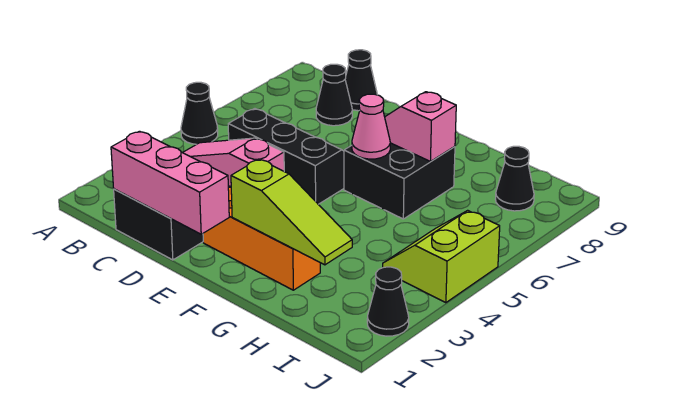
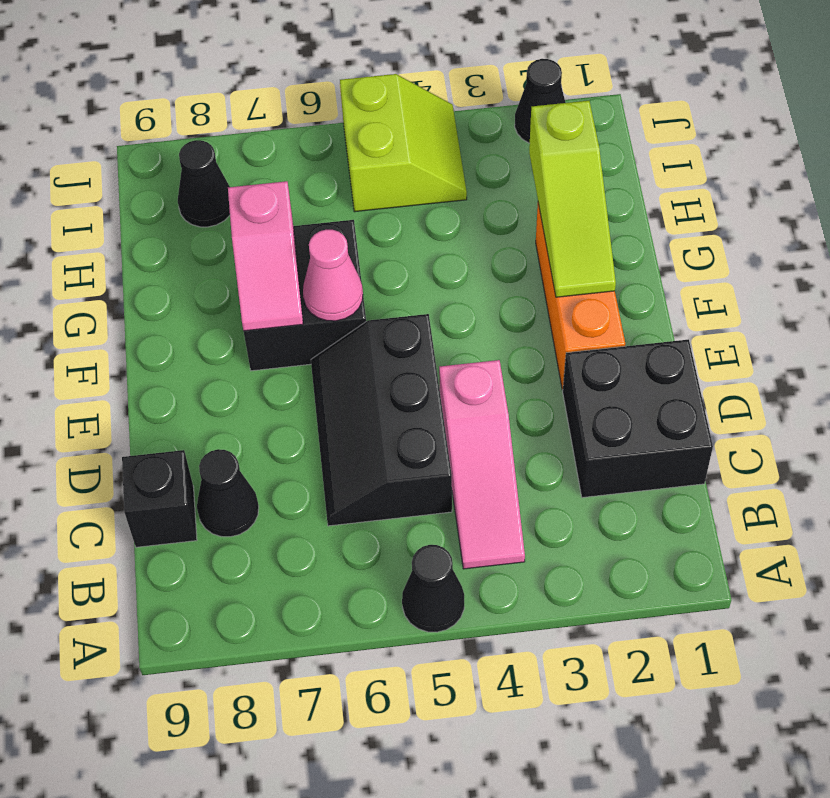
pink 1x3 brick [111,131,229,234] -> none
black 1x1 cone [345,50,377,111] -> black 1x1 brick [122,450,197,547]
lime 1x3 slope [231,159,352,265] -> lime 1x3 slope turned to [529,101,616,297]
lime 2x2 slope [383,210,500,303] -> lime 2x2 slope turned to [340,74,467,212]

